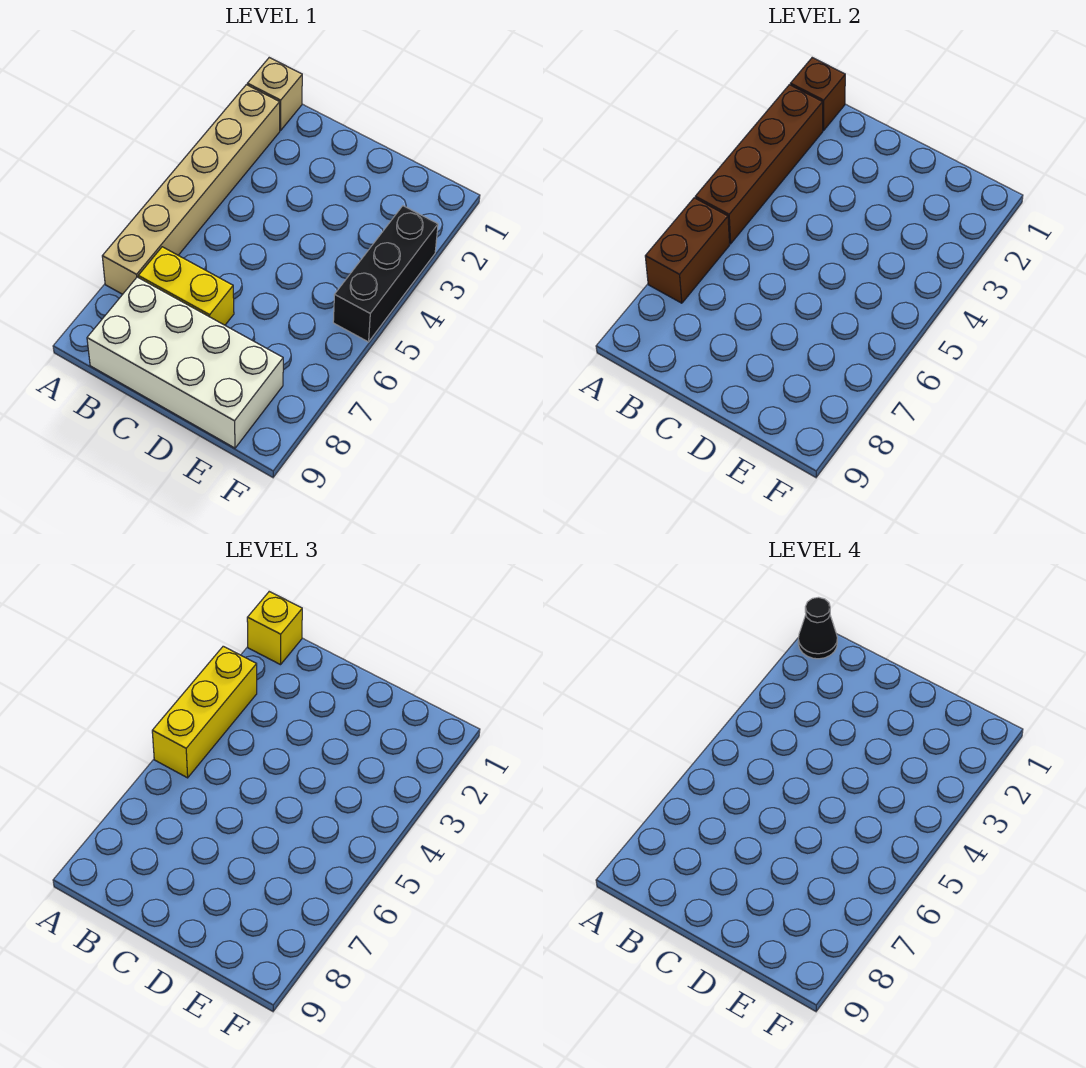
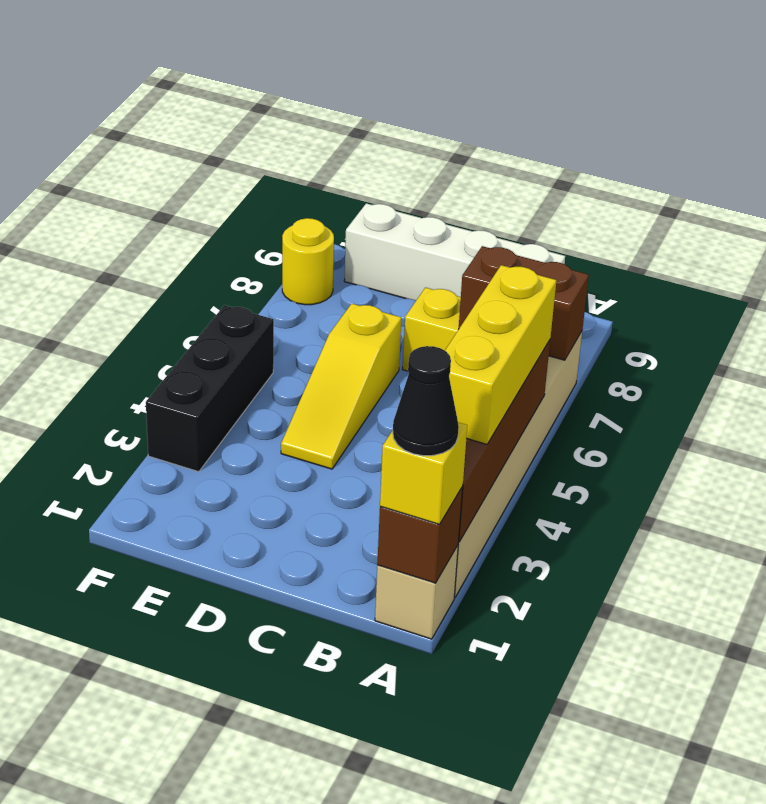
brown 1x2 brick [645,198,729,303] -> brown 1x2 brick turned to [459,246,589,360]
white 2x4 brick [87,277,283,448] -> white 1x4 brick [344,203,565,300]
none -> yellow 1x3 slope [281,304,401,469]
none -> yellow 1x1 round brick [282,218,334,305]

